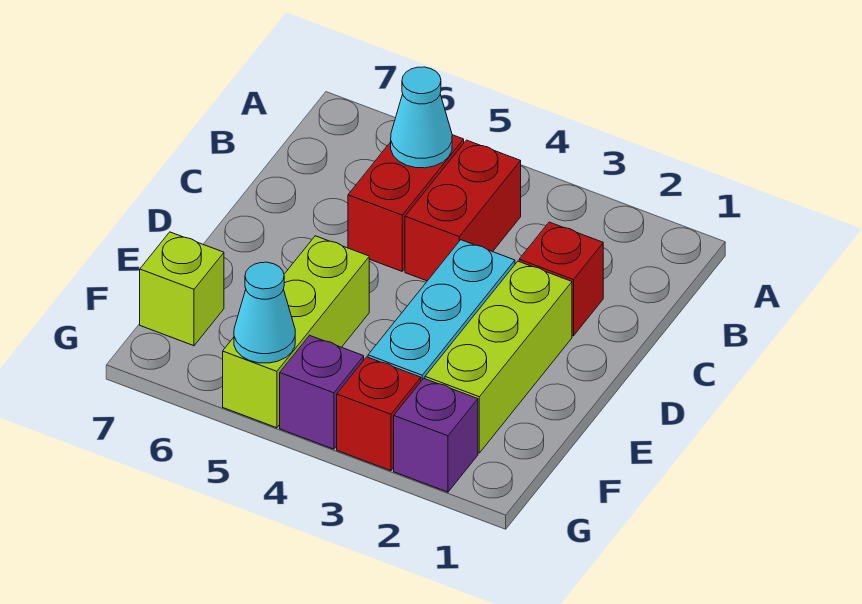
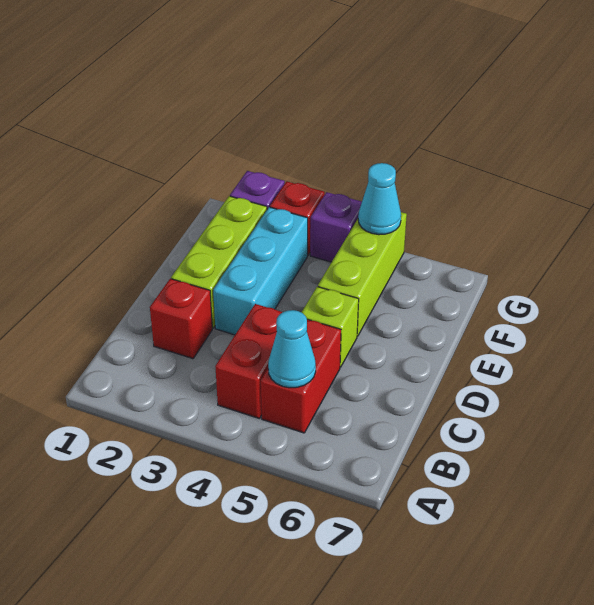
lime 1x1 brick [140,232,224,346] -> lime 1x1 brick moved to [302,287,359,367]

